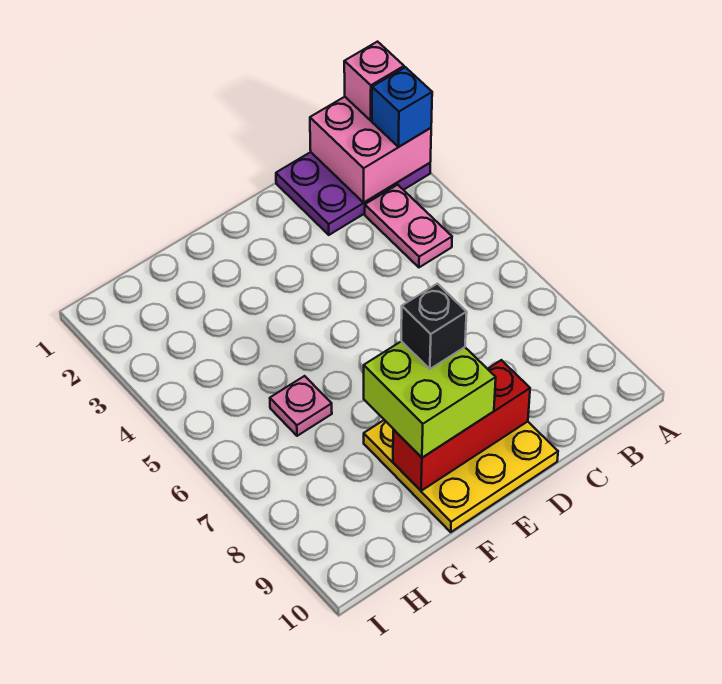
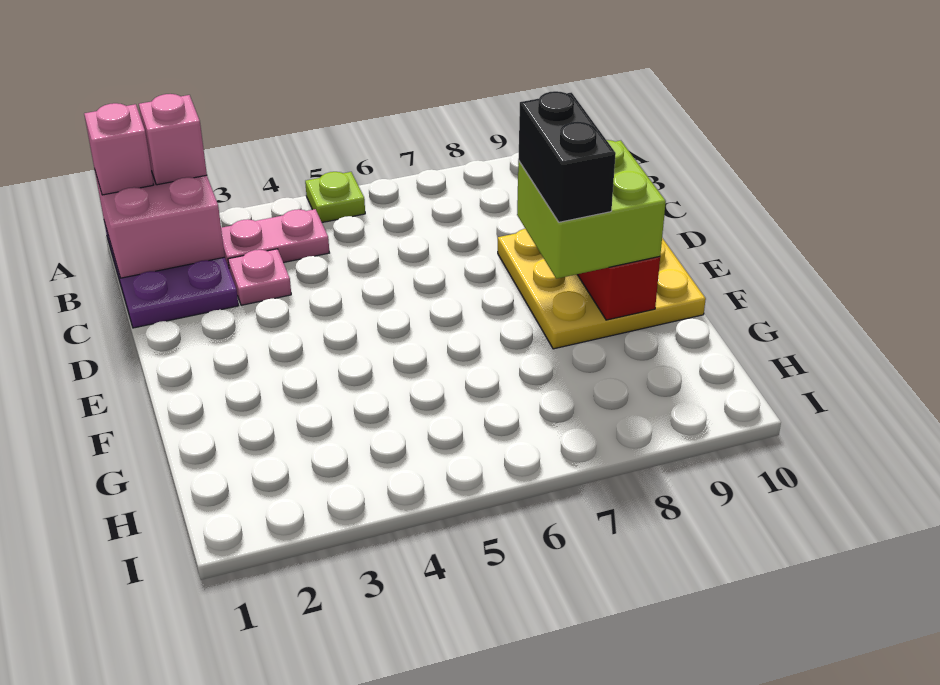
blue 1x1 brick [372,67,432,147] -> pink 1x1 brick [139,94,207,185]
none -> lime 1x1 plate [305,172,365,222]
black 1x1 brick [401,284,467,369] -> black 1x2 brick [518,91,616,222]
pink 1x1 plate [270,376,332,436] -> pink 1x1 plate moved to [228,249,291,305]

